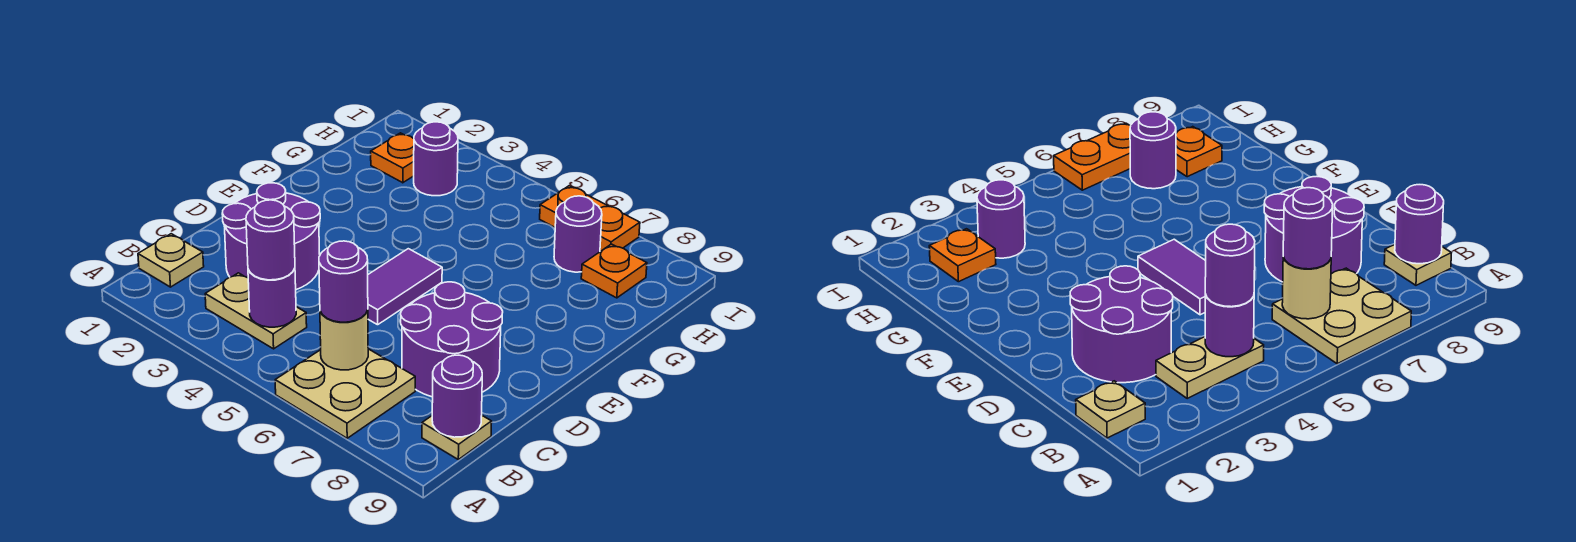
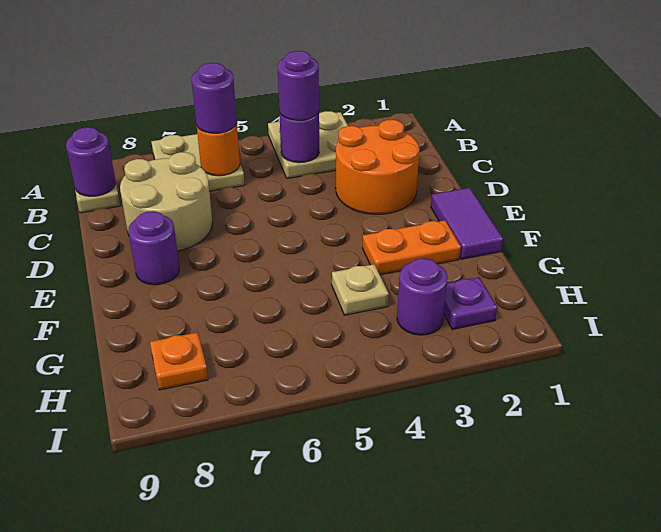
tan 1x1 plate [138,234,204,287] -> tan 1x1 plate moved to [332,264,389,315]
tan 1x2 plate [205,273,307,349] -> tan 2x2 plate [268,111,348,178]
tan 1x1 round brick [320,310,368,370] -> orange 1x1 round brick [197,123,240,176]
purple 2x2 round brick [222,183,320,290] -> orange 2x2 round brick [336,119,420,214]
purple 2x2 round brick [401,282,503,397] -> tan 2x2 round brick [120,152,212,251]
purple 1x2 tile [368,249,442,325] -> purple 1x2 tile moved to [431,188,503,259]
orange 1x1 plate [371,133,414,183] -> purple 1x1 plate [444,277,497,330]
purple 1x1 round brick [554,196,602,272] -> purple 1x1 round brick moved to [129,211,179,285]
orange 1x2 plate [540,186,640,251] -> orange 1x2 plate moved to [362,220,461,275]

